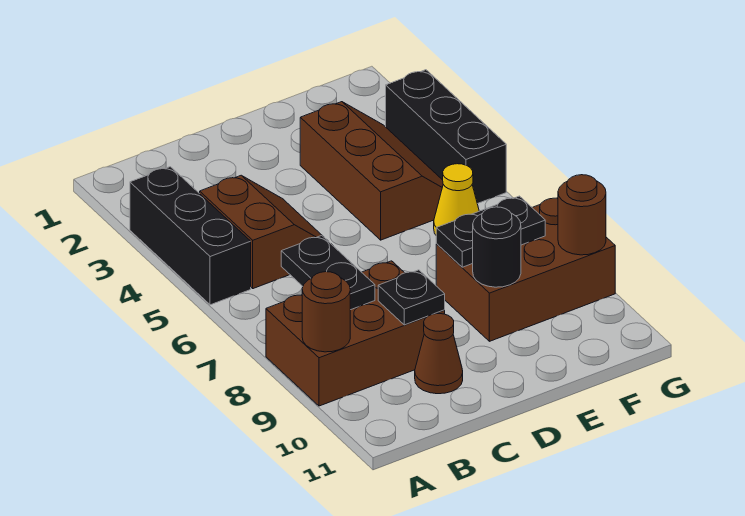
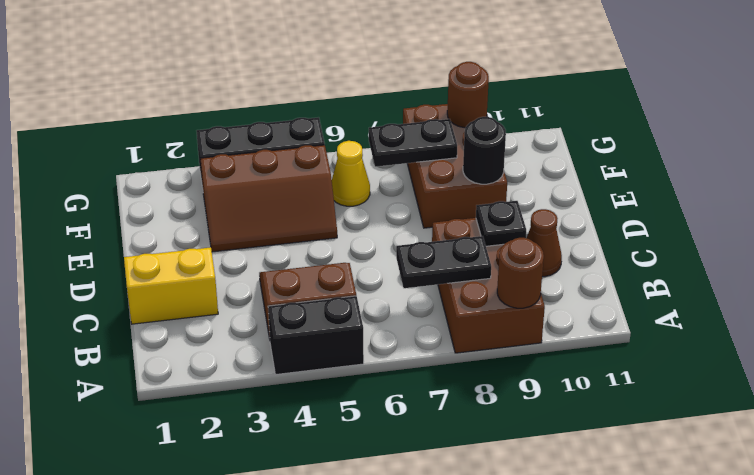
black 1x3 brick [130,167,251,305] -> black 1x2 brick [268,296,364,374]
none -> yellow 1x2 brick [124,247,218,324]
brown 2x3 slope [300,102,443,240] -> brown 2x3 slope turned to [200,145,337,252]
black 1x2 plate [436,196,545,267] -> black 1x2 plate turned to [369,119,457,167]

